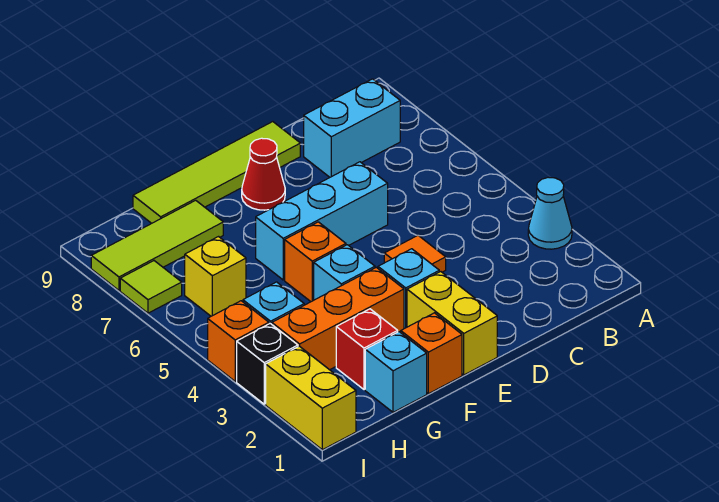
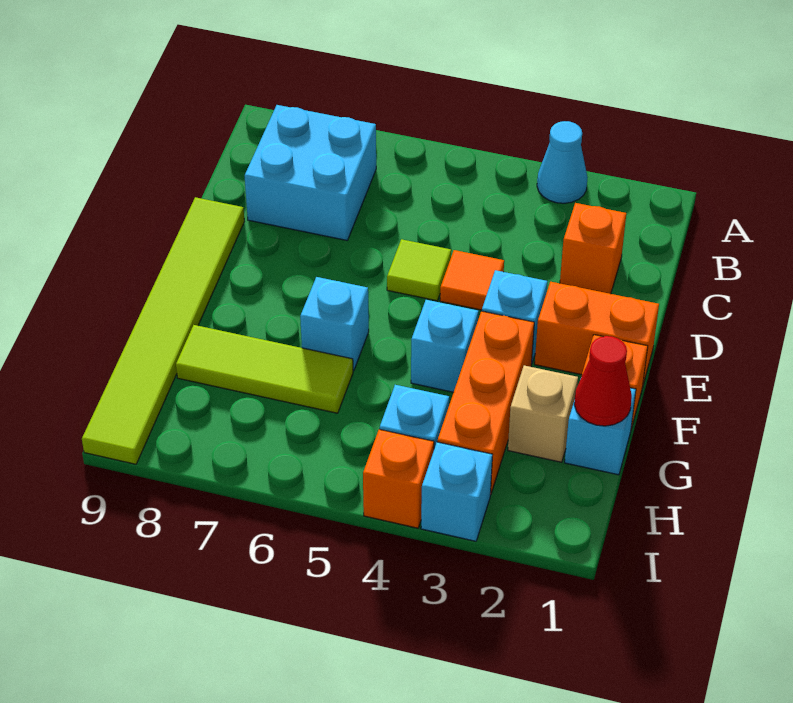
cyan 1x2 brick [304,79,400,177] -> cyan 2x2 brick [245,105,376,240]
cyan 1x3 brick [256,162,388,280] -> cyan 1x1 brick [300,277,369,371]
lime 1x4 tile [133,122,300,223] -> lime 1x6 tile [82,197,244,464]
yellow 1x2 brick [407,272,497,375] -> orange 1x2 brick [535,282,659,384]
red 1x1 cone [242,138,285,210] -> red 1x1 cone moved to [574,336,632,426]
orange 1x1 brick [285,222,346,302] -> orange 1x1 brick moved to [560,203,626,294]
red 1x1 brick [336,309,398,390] -> tan 1x1 brick [508,365,578,462]
lime 1x3 tile [91,200,223,290] -> lime 1x3 tile turned to [176,325,353,413]
yellow 1x1 brick [185,237,246,316] -> none
yellow 1x2 brick [266,346,356,450] -> none
black 1x1 brick [237,323,298,404] -> cyan 1x1 brick [421,442,492,541]
lime 1x1 tile [120,261,182,313] -> lime 1x1 tile moved to [387,239,451,301]

